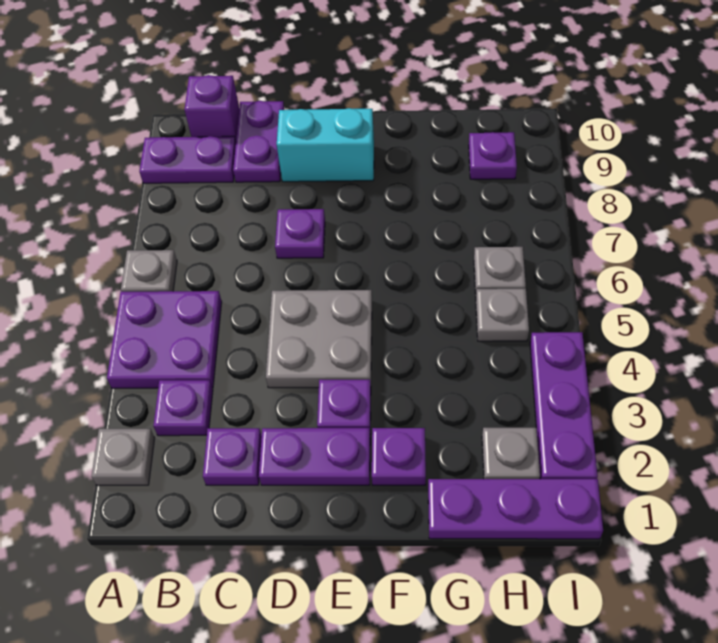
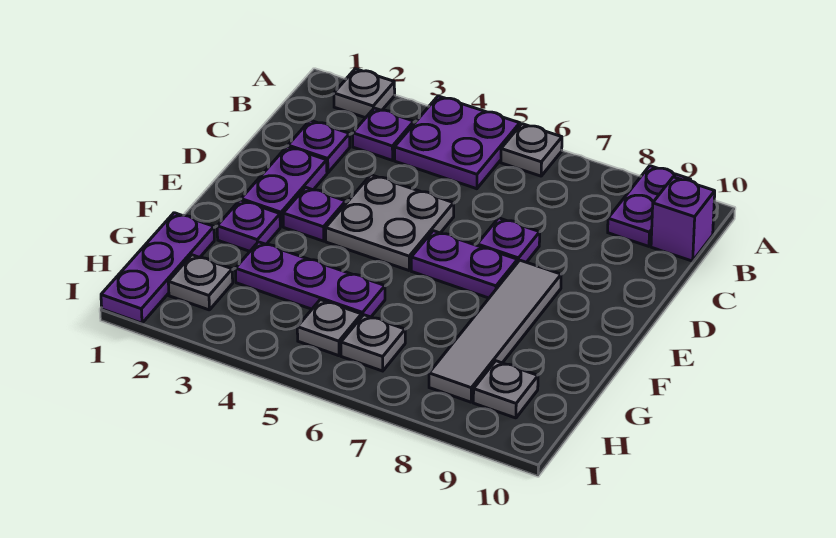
purple 1x2 plate [233,101,284,182] -> purple 1x2 plate moved to [411,231,517,298]
cyan 1x2 brick [277,108,374,182] -> none
none -> grey 1x4 tile [429,260,561,402]
purple 1x1 plate [469,132,517,179] -> grey 1x1 plate [473,361,538,418]
purple 1x3 plate [530,332,598,479] -> purple 1x3 plate moved to [235,242,385,317]

